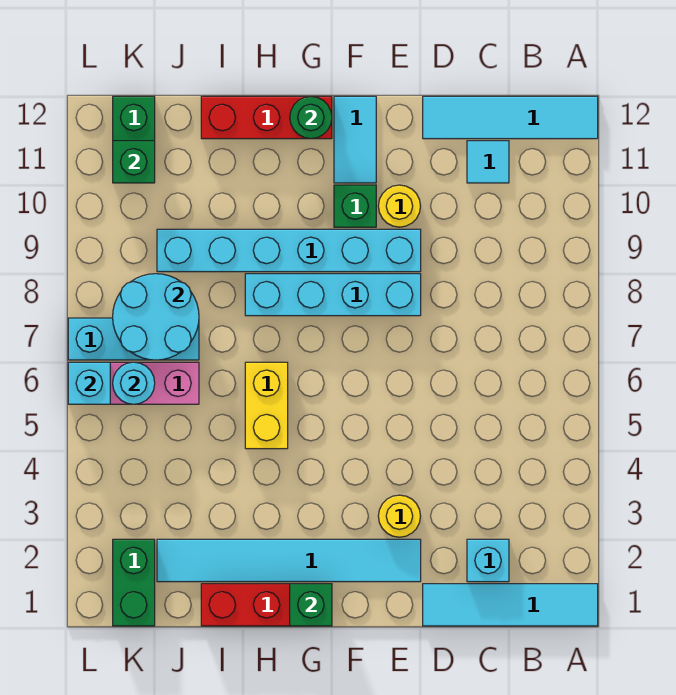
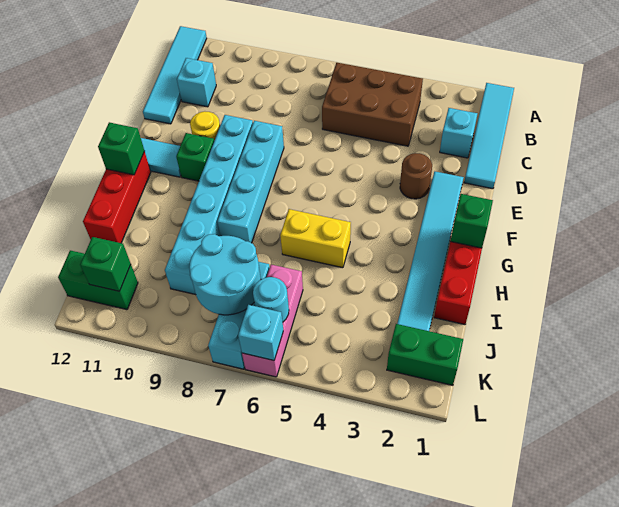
none -> brown 2x3 brick [322,63,423,146]
cyan 1x1 tile [467,141,509,183] -> cyan 1x1 brick [177,58,216,107]
yellow 1x1 round brick [378,495,421,537] -> brown 1x1 round brick [400,153,432,199]
green 1x1 round brick [290,96,332,139] -> green 1x1 brick [98,122,144,175]

